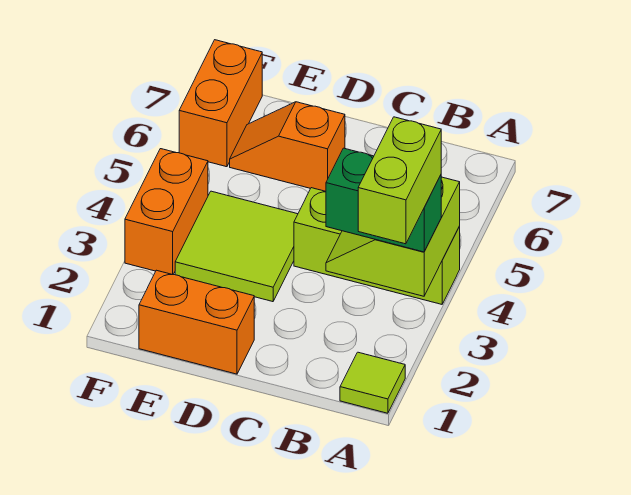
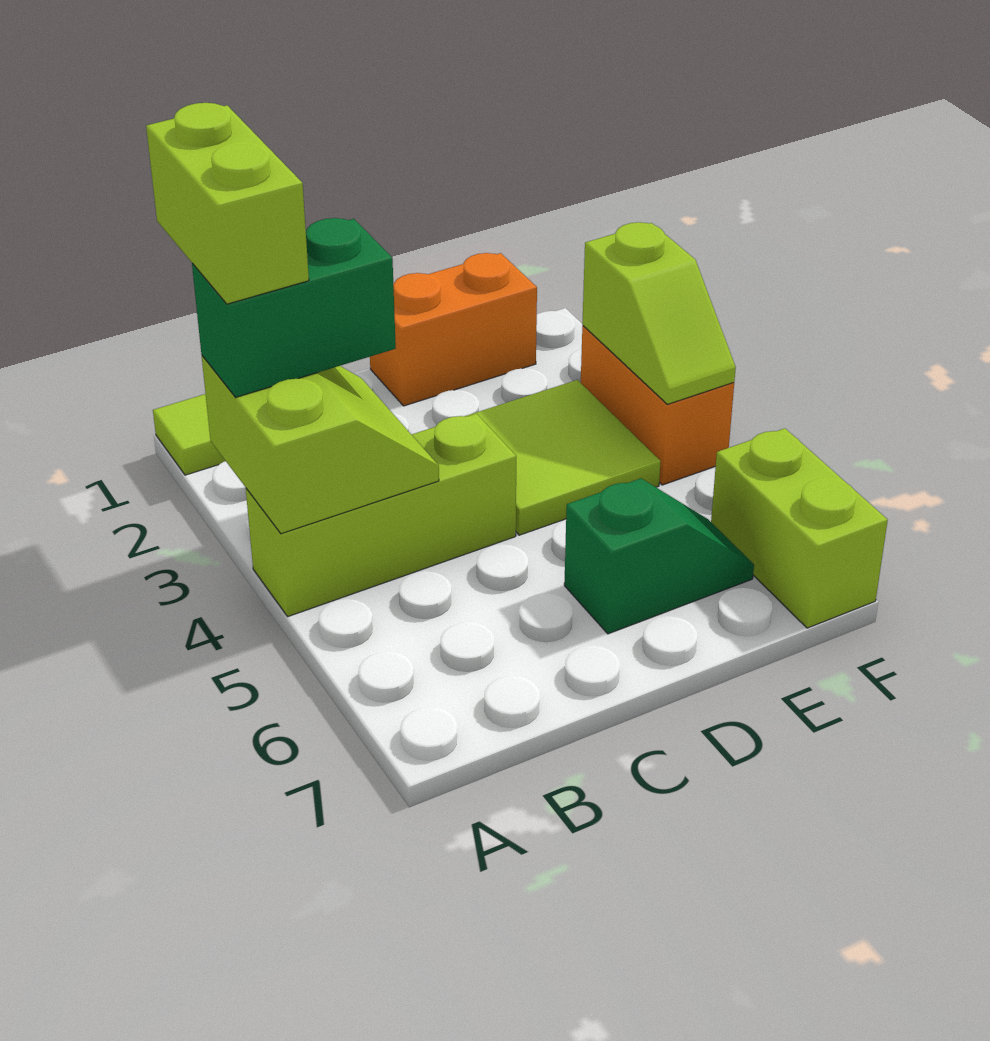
orange 1x2 slope [230,102,345,191] -> green 1x2 slope [564,478,754,634]
none -> lime 1x2 slope [582,222,736,404]
orange 1x2 brick [179,40,262,167] -> lime 1x2 brick [711,428,888,628]

